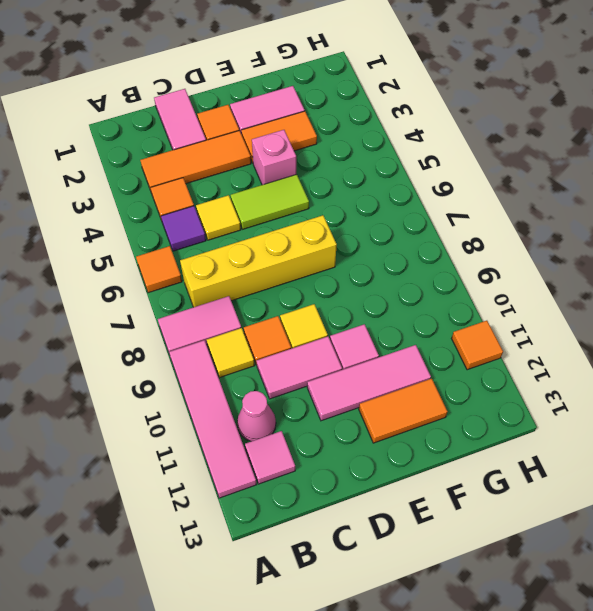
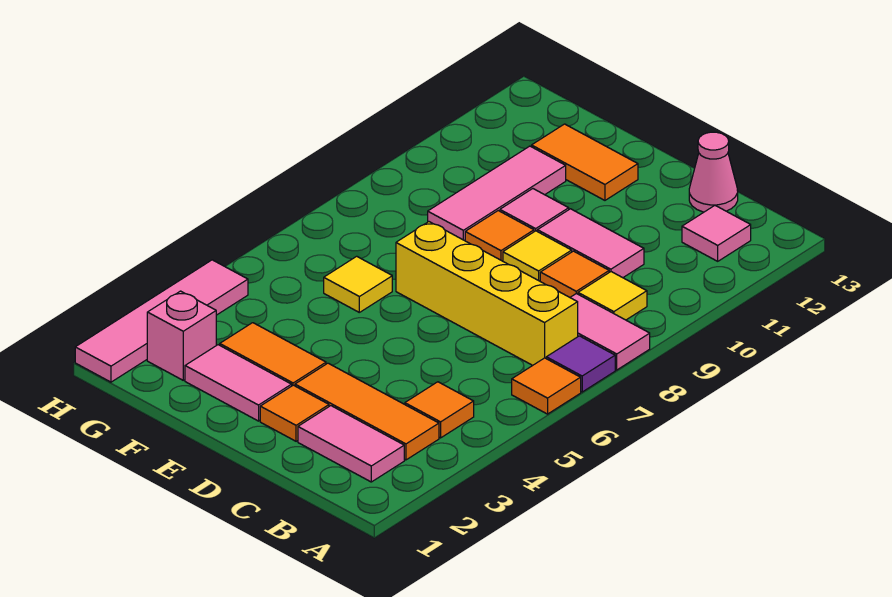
pink 1x4 tile [169,340,257,498] -> pink 1x4 tile moved to [75,260,248,382]
purple 1x1 tile [161,206,206,251] -> purple 1x1 tile moved to [546,336,615,392]
pink 1x1 cone [237,391,276,441] -> pink 1x1 cone moved to [689,132,738,212]
pink 1x2 tile [154,89,206,150] -> pink 1x2 tile turned to [298,406,404,482]
yellow 1x1 tile [196,195,241,240] -> yellow 1x1 tile moved to [324,256,392,312]
lime 1x2 tile [231,174,309,229] -> none
pink 1x3 tile [307,345,431,421] -> pink 1x3 tile turned to [428,146,566,241]
pink 1x1 brick [252,130,296,185] -> pink 1x1 brick moved to [147,291,216,380]
orange 1x1 tile [452,321,503,370] -> orange 1x1 tile moved to [465,211,534,261]

